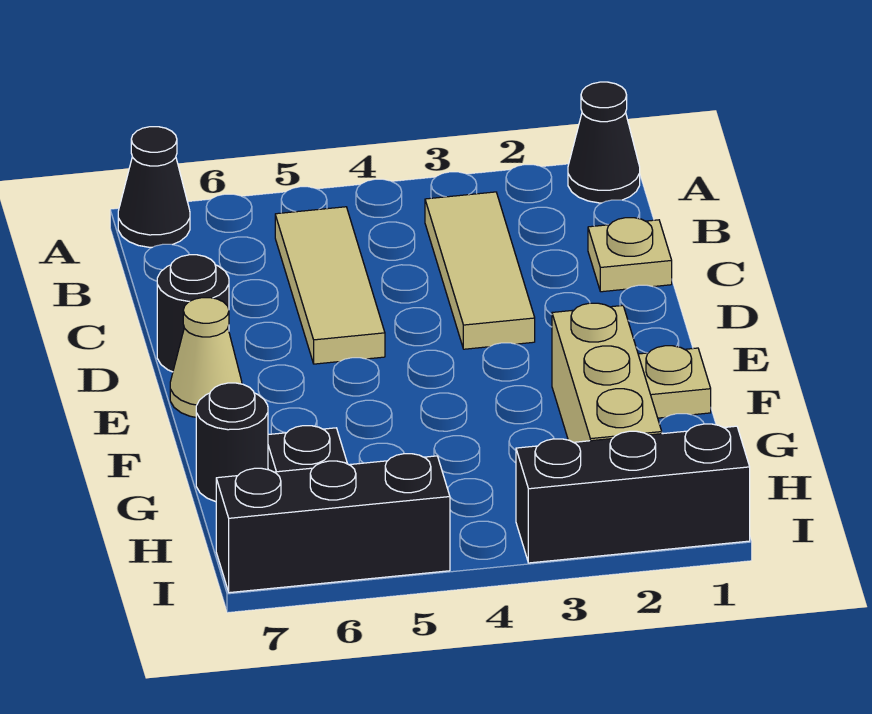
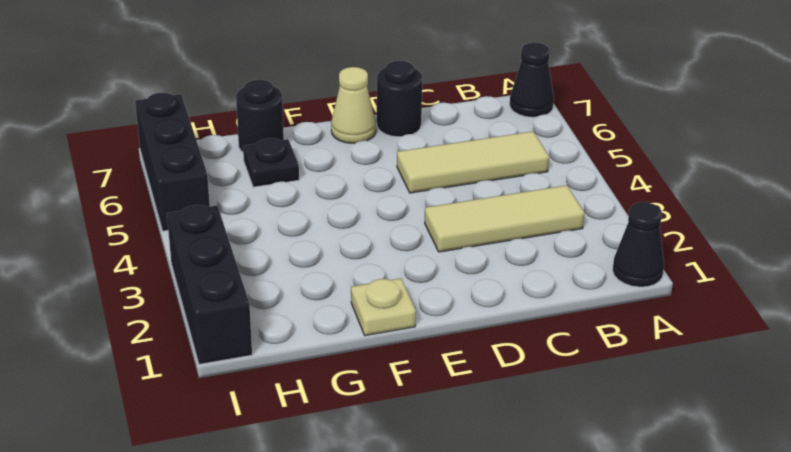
tan 1x1 plate [588,218,672,292] -> none
tan 1x3 brick [552,303,662,442] -> none

